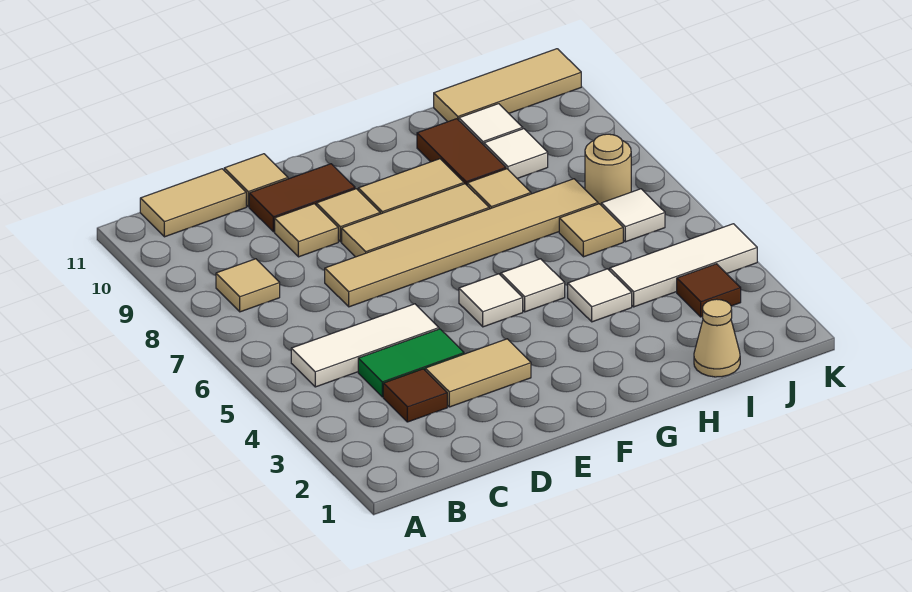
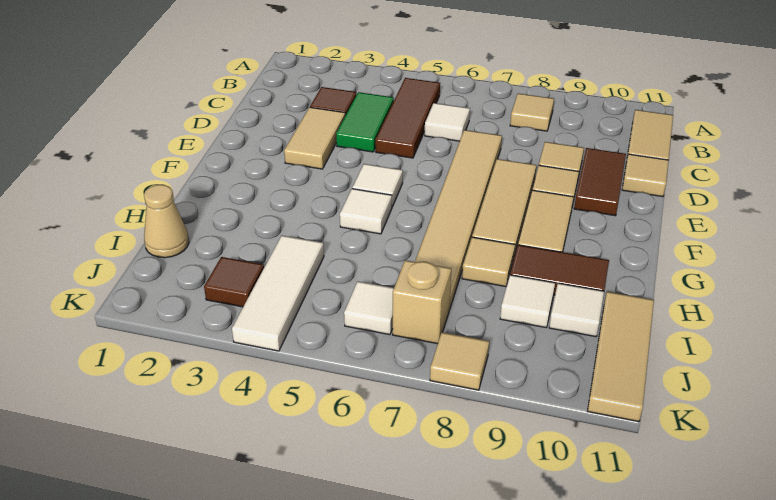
white 1x3 tile [291,304,439,387] -> brown 1x3 tile [375,78,440,158]
white 1x1 tile [568,269,632,322] -> white 1x1 tile moved to [425,103,470,141]
tan 1x1 tile [559,204,623,257] -> tan 1x1 tile moved to [430,332,489,390]
tan 1x1 round brick [585,134,631,205] -> tan 1x1 brick [393,260,451,344]

